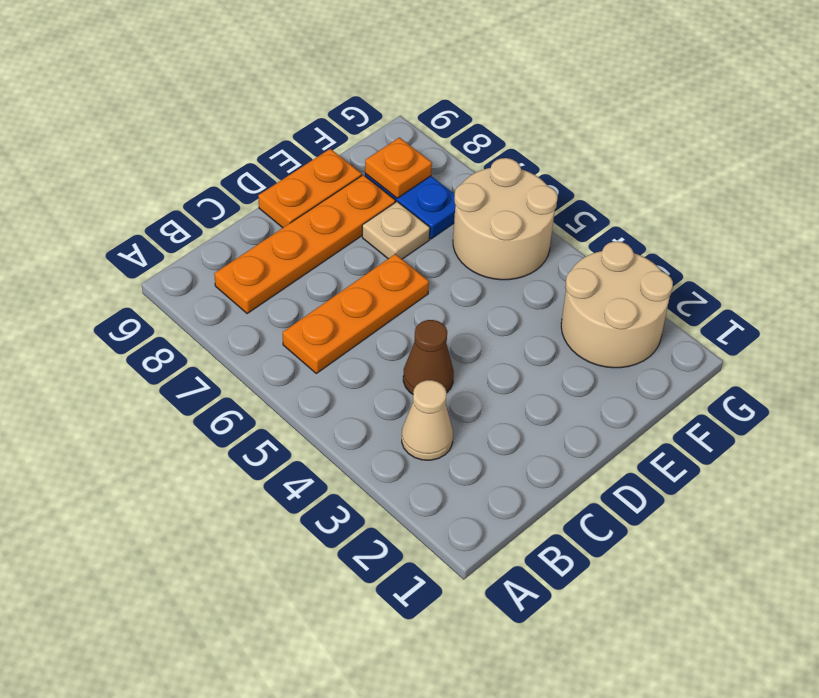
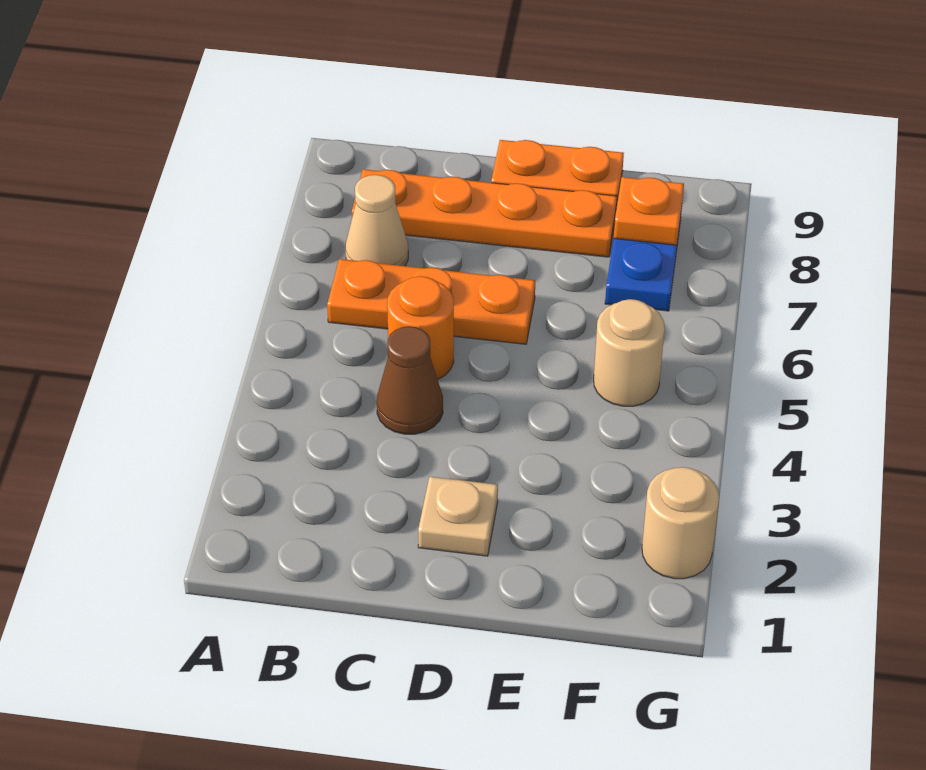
tan 1x1 cone [402,380,453,460] -> tan 1x1 cone moved to [346,175,408,266]
none -> orange 1x1 round brick [387,276,454,379]
tan 1x1 plate [362,202,430,259] -> tan 1x1 plate moved to [418,477,498,556]
tan 2x2 round brick [561,242,673,368] -> tan 1x1 round brick [642,467,719,579]
tan 2x2 round brick [453,158,558,280] -> tan 1x1 round brick [594,299,665,406]

